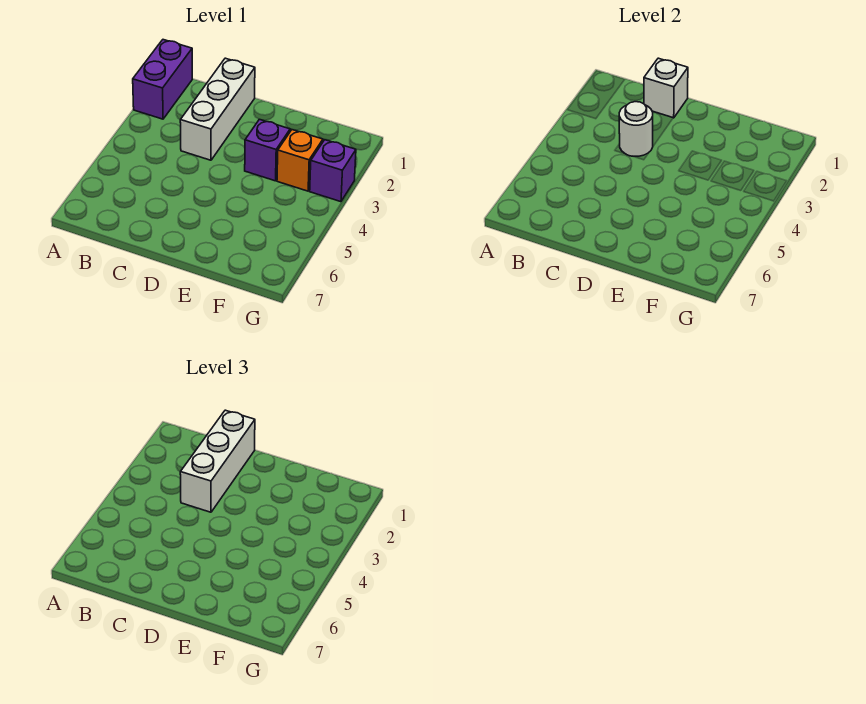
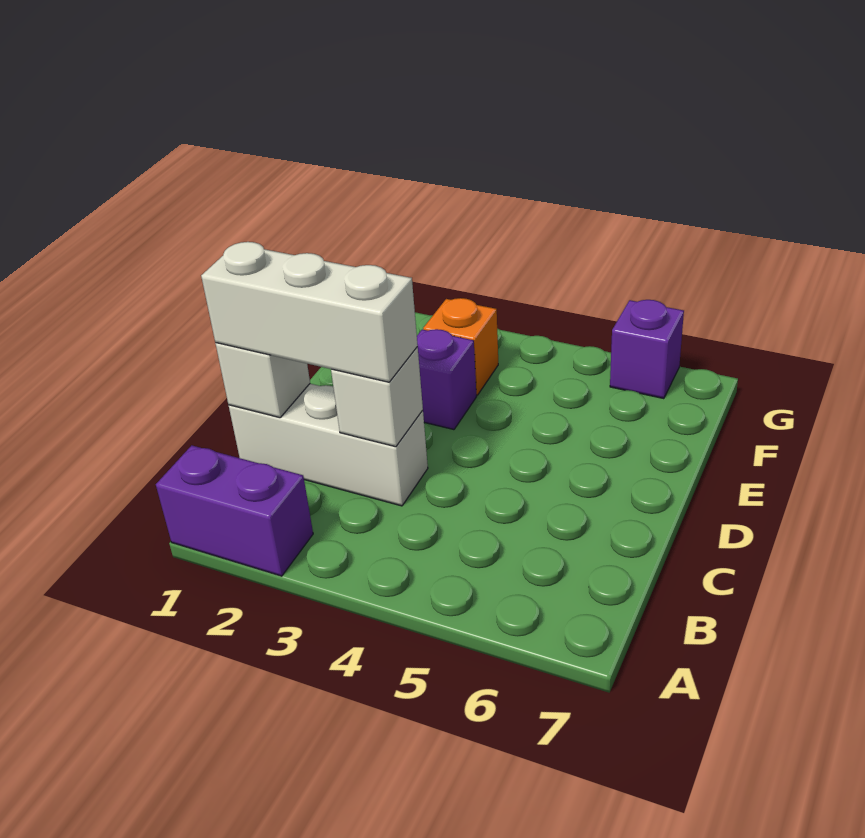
white 1x1 round brick [619,102,653,156] -> white 1x1 brick [331,347,423,447]
purple 1x1 brick [310,140,356,202] -> purple 1x1 brick moved to [610,300,684,399]

